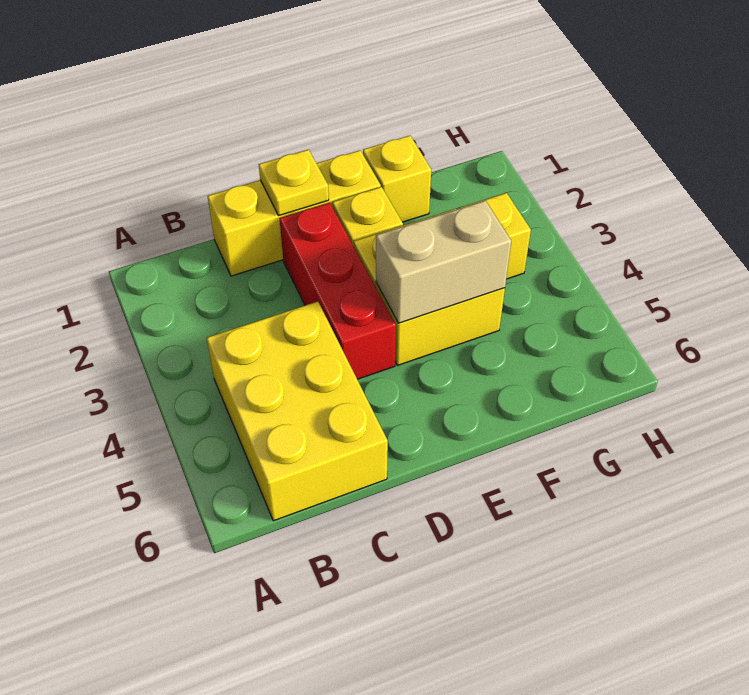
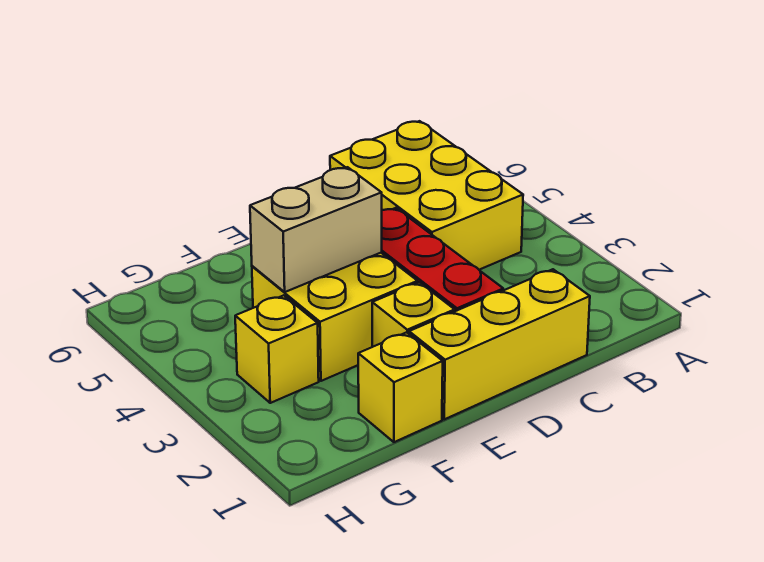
yellow 1x1 plate [259,150,329,216] -> none

